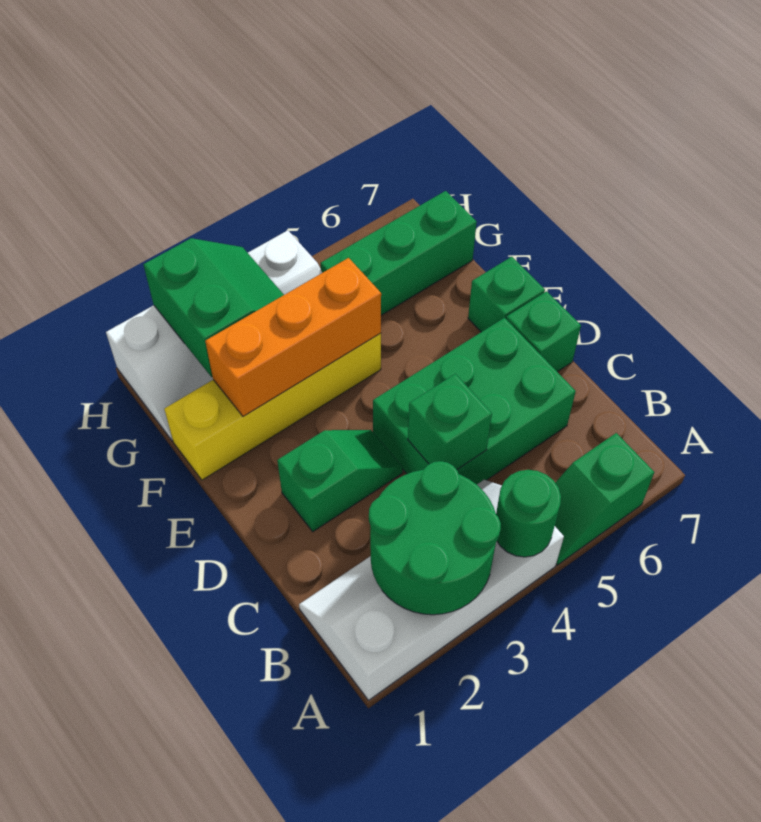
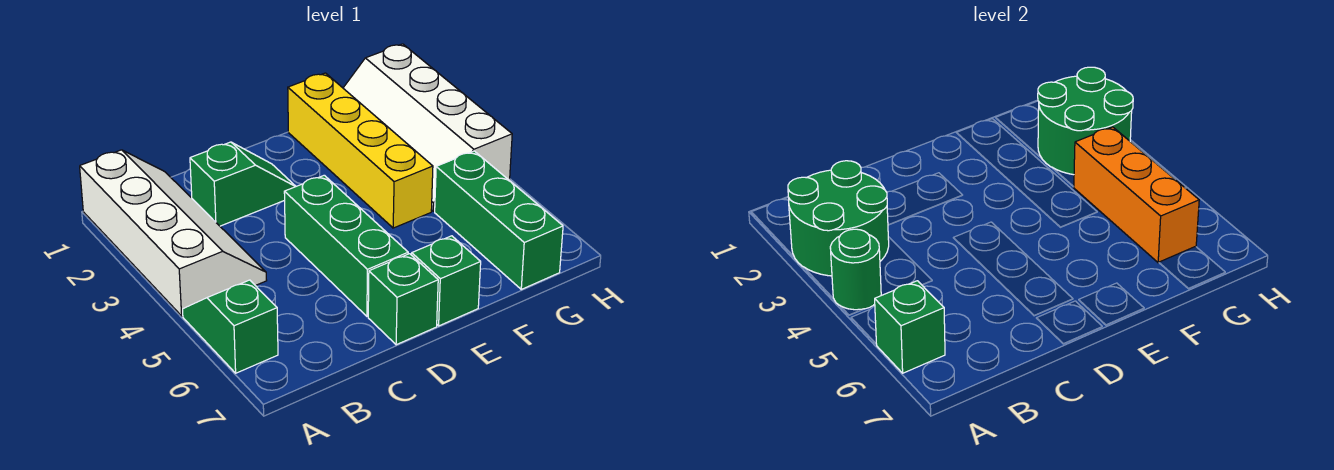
green 2x3 brick [373,318,576,485] -> green 1x3 brick [284,175,408,316]
green 1x1 brick [408,374,492,469] -> green 1x1 brick moved to [875,281,945,373]
green 1x2 slope [277,430,403,532] -> green 1x2 slope turned to [190,142,296,226]
orange 1x3 brick [205,258,381,417] -> orange 1x3 brick moved to [1074,127,1199,263]
green 2x2 slope [143,238,284,377] -> green 2x2 round brick [1038,67,1133,175]

